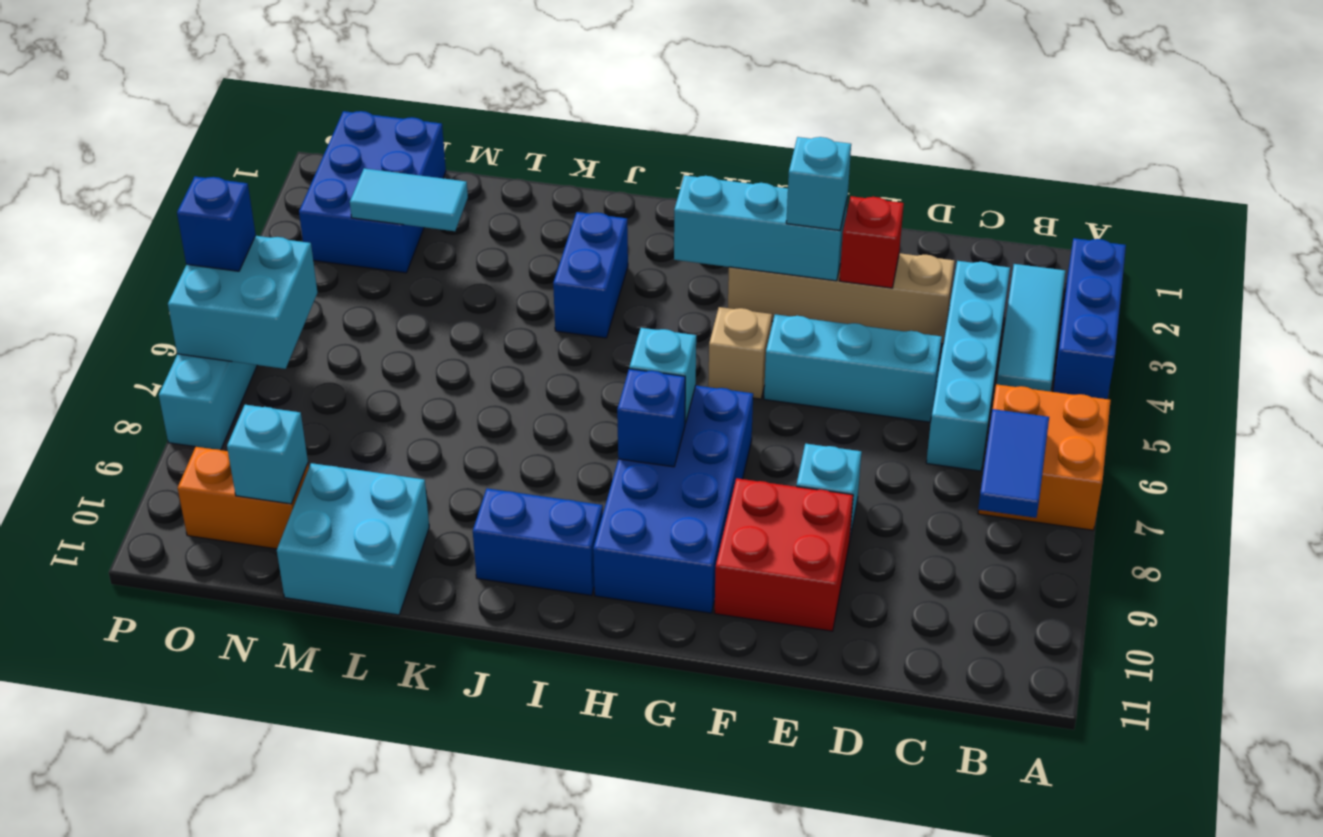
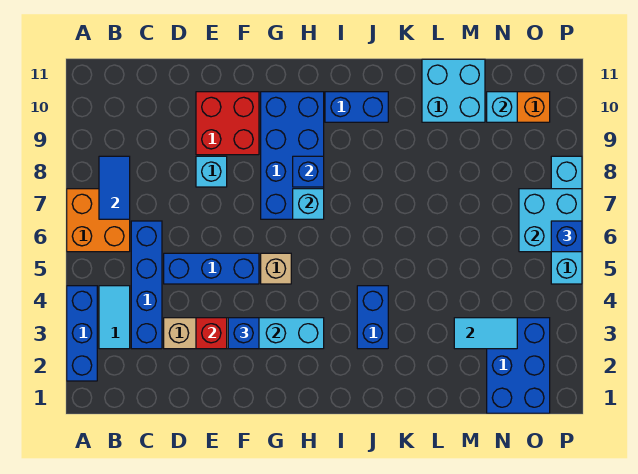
cyan 1x3 tile [997,264,1065,392] -> cyan 1x2 tile [99,286,130,349]
cyan 1x4 brick [926,261,1010,471] -> blue 1x4 brick [131,221,162,349]
cyan 1x3 brick [764,314,942,422] -> blue 1x3 brick [164,253,259,284]
cyan 1x1 brick [786,137,851,230] -> blue 1x1 brick [228,318,259,349]

